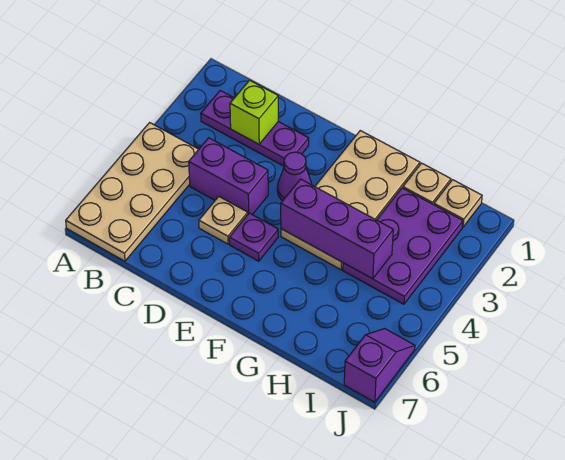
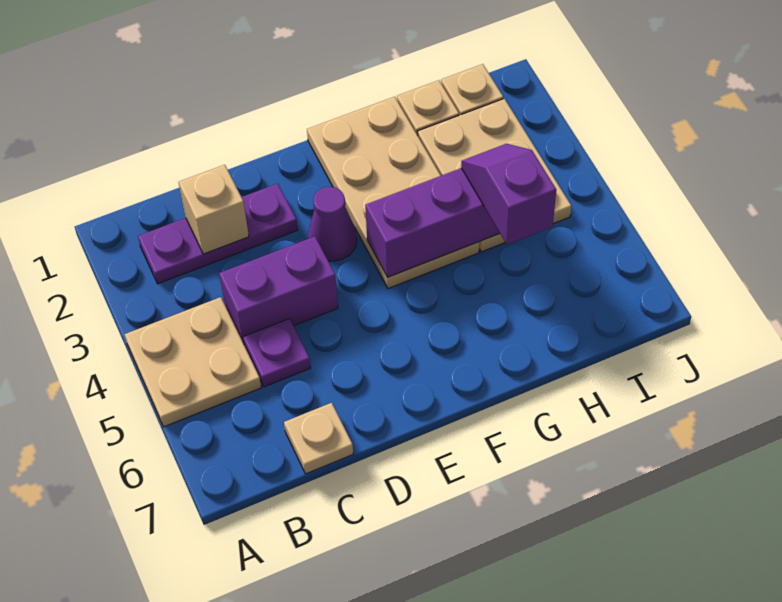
tan 2x4 plate [66,123,199,261] -> tan 2x2 plate [125,297,261,427]
lime 1x1 brick [230,80,278,144] -> tan 1x1 brick [179,165,249,254]
tan 1x1 plate [199,197,248,244] -> tan 1x1 plate moved to [284,403,353,474]
purple 1x1 plate [229,213,278,261] -> purple 1x1 plate moved to [243,319,311,387]
purple 2x3 plate [343,188,463,304] -> tan 2x3 plate [418,99,571,252]
purple 1x2 slope [344,329,415,402] -> purple 1x2 slope moved to [461,144,556,244]

